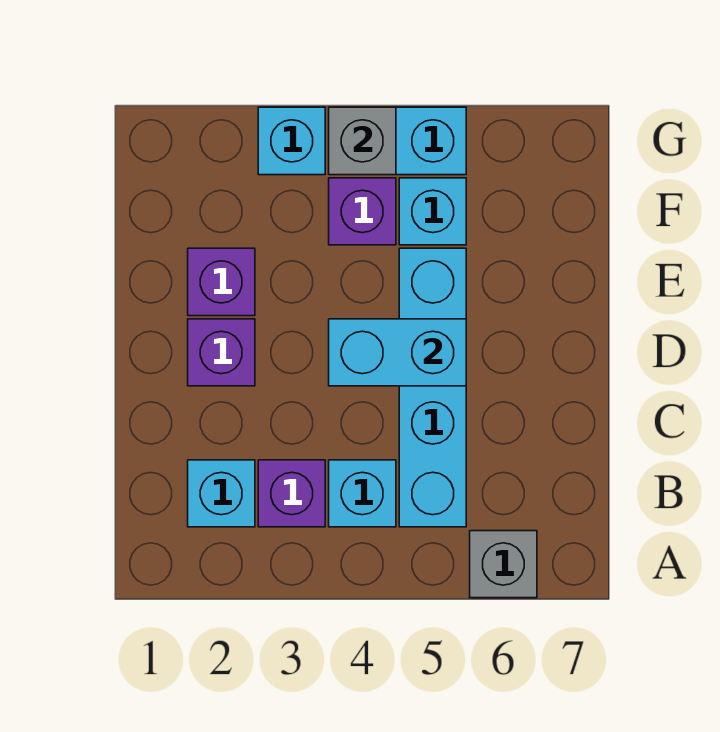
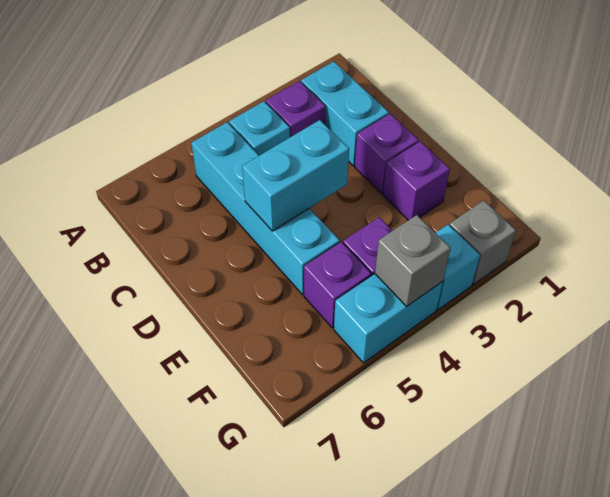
grey 1x1 brick [470,531,537,598] -> grey 1x1 brick moved to [449,201,516,285]
cyan 1x1 brick [188,460,255,527] -> cyan 1x2 brick [301,62,389,166]
cyan 1x1 brick [399,178,466,245] -> purple 1x1 brick [304,242,371,328]

